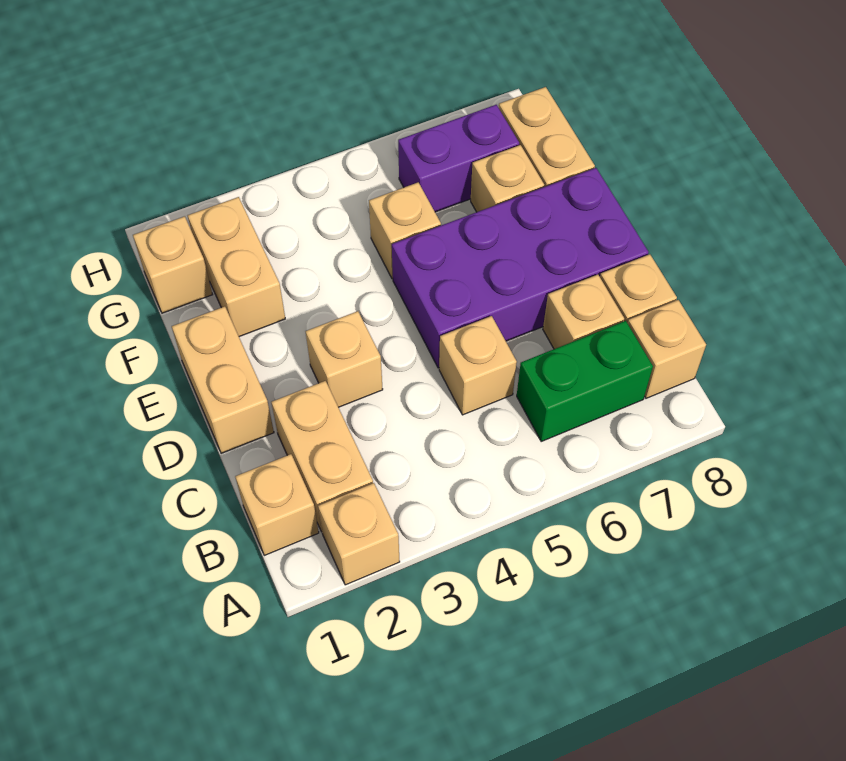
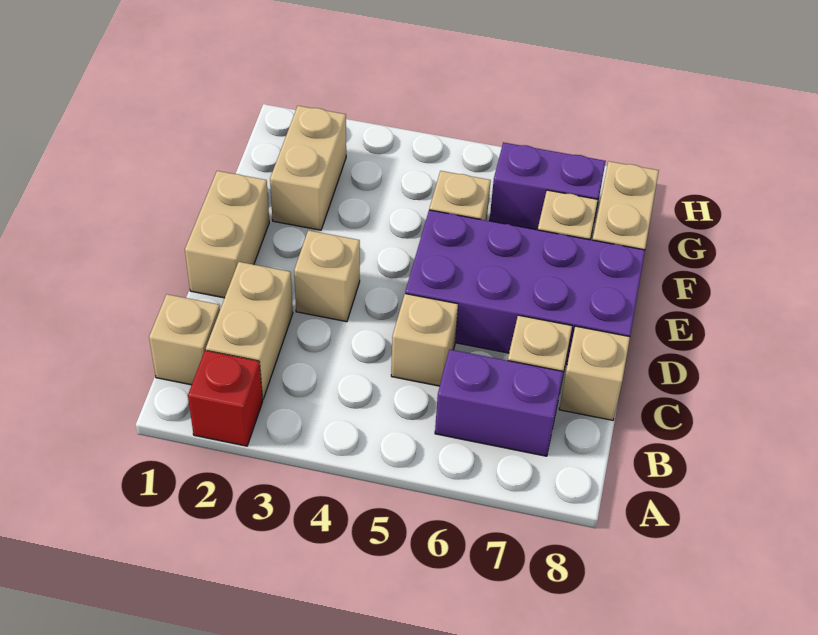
tan 1x1 brick [318,483,400,585] -> red 1x1 brick [188,350,263,446]
green 1x2 brick [517,321,653,441] -> purple 1x2 brick [435,350,563,456]
tan 1x1 brick [628,300,706,398] -> none
tan 1x1 brick [133,216,213,313] -> none

